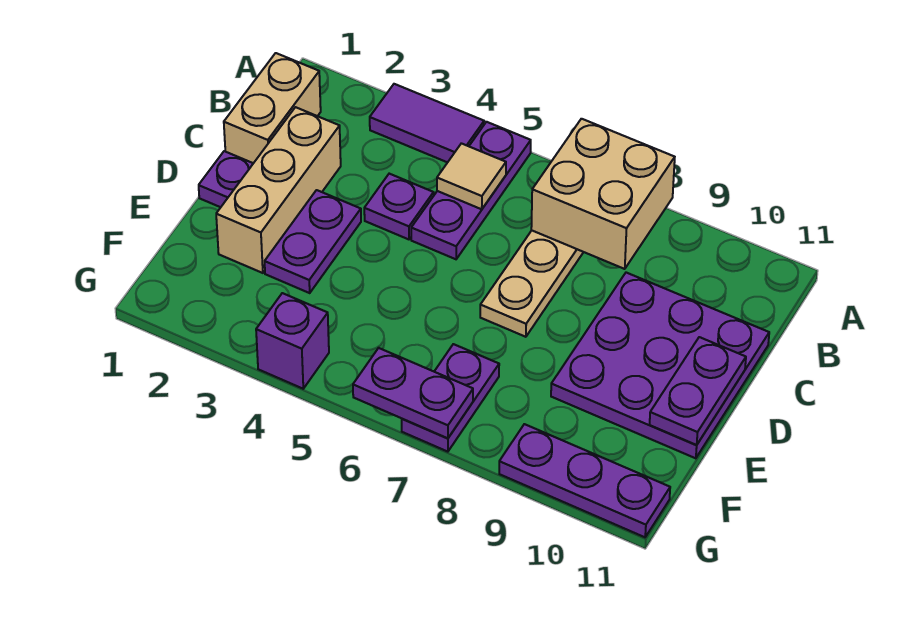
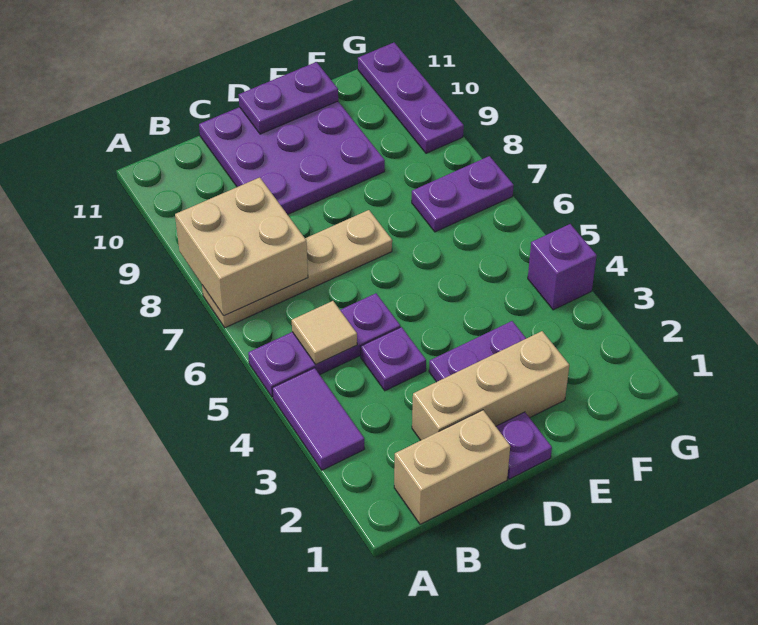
purple 1x2 plate [353,348,473,438] -> none

